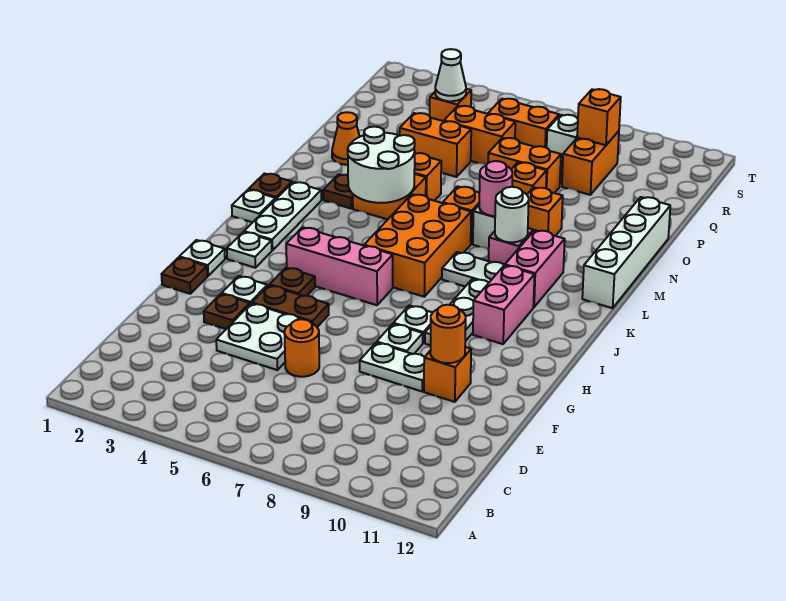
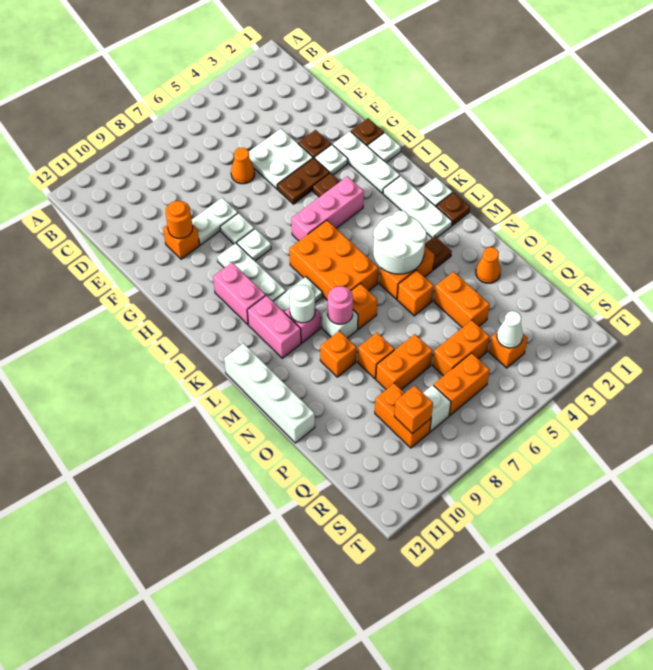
orange 1x1 round brick [284,319,319,377] -> orange 1x1 cone [231,148,255,184]
white 1x1 plate [227,232,272,268] -> white 1x3 plate [333,131,400,193]
orange 1x2 brick [400,113,471,177] -> orange 1x2 brick turned to [434,272,490,328]

